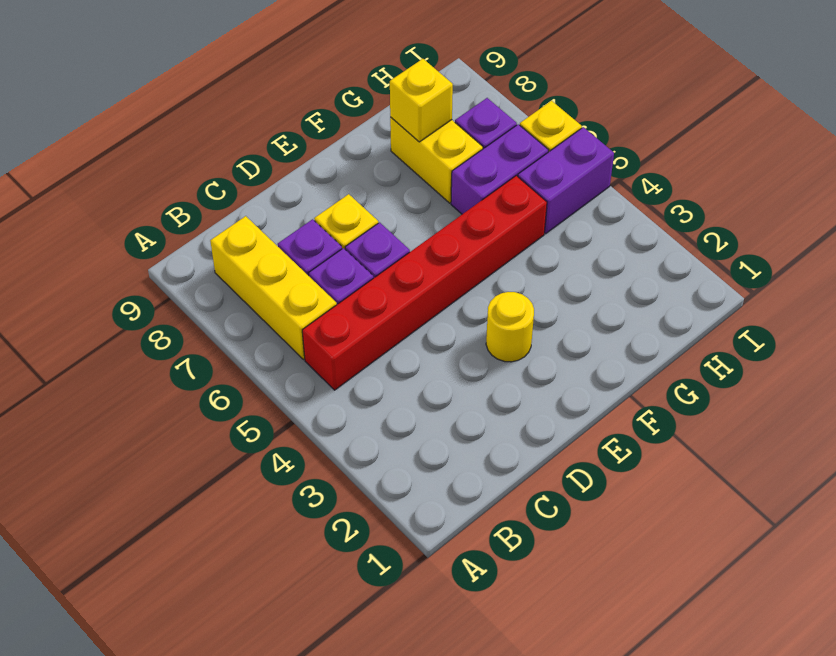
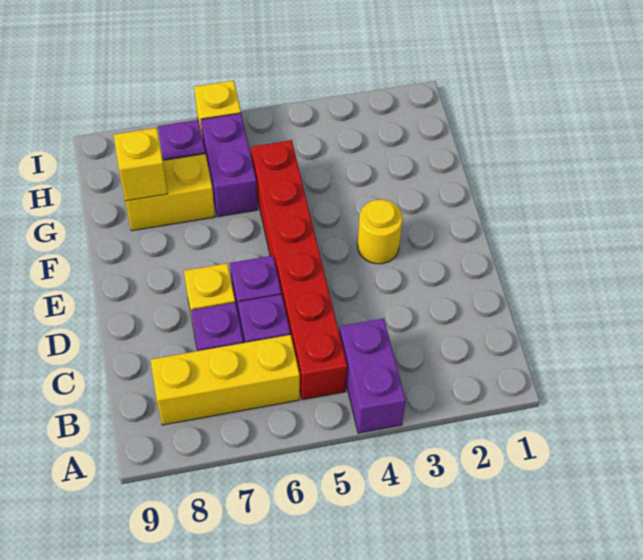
purple 1x2 brick [518,127,614,234] -> purple 1x2 brick moved to [339,318,406,433]

